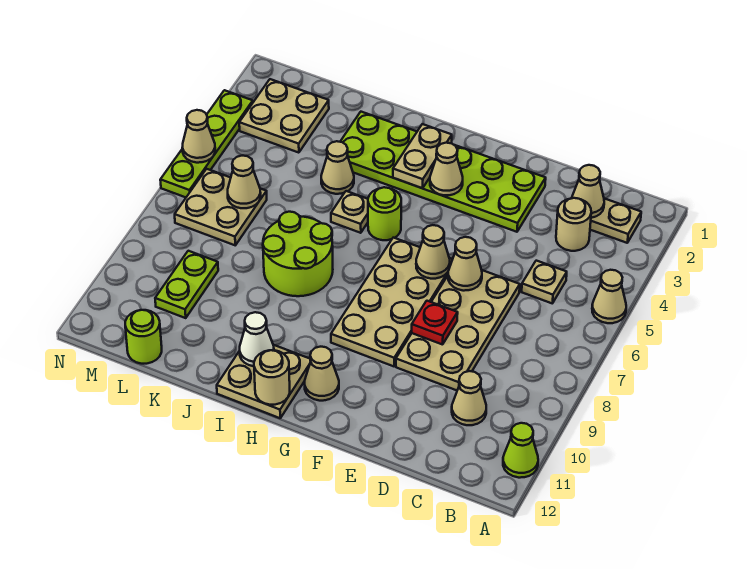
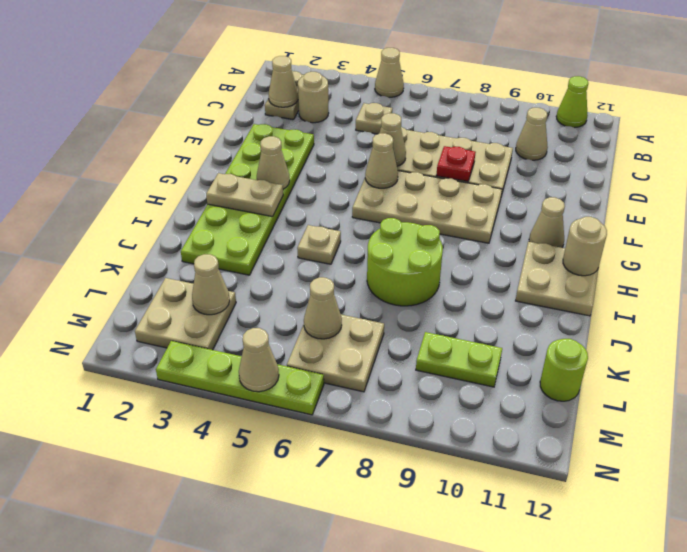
lime 1x1 round brick [368,187,401,240] -> none
white 1x1 cone [240,312,274,366] -> none
tan 1x1 cone [321,141,354,194] -> tan 1x1 cone moved to [192,254,230,315]

